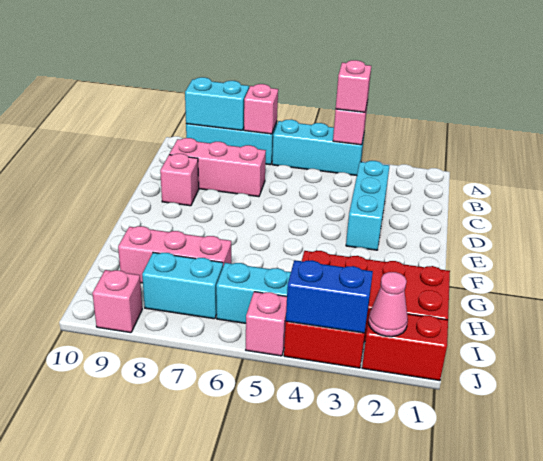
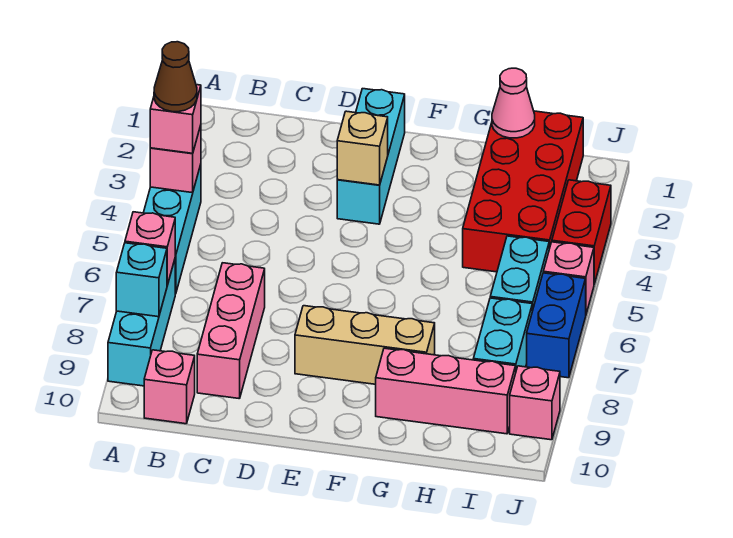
none -> brown 1x1 cone [154,42,197,112]
cyan 1x2 brick [185,77,249,130] -> cyan 1x1 brick [116,243,167,317]
cyan 1x3 brick [346,161,389,250] -> cyan 1x3 brick turned to [337,89,405,224]
pink 1x1 brick [160,154,199,206] -> pink 1x1 brick moved to [144,350,195,424]
none -> tan 1x1 brick [337,111,388,185]
none -> tan 1x3 brick [295,306,435,384]
pink 1x3 brick [118,226,231,283] -> pink 1x3 brick turned to [376,348,516,434]
red 1x2 brick [362,309,448,381] -> none
pink 1x1 cone [368,272,408,337] -> pink 1x1 cone moved to [492,68,535,138]
blue 1x2 brick [286,260,373,333] -> blue 1x2 brick moved to [527,273,586,378]

